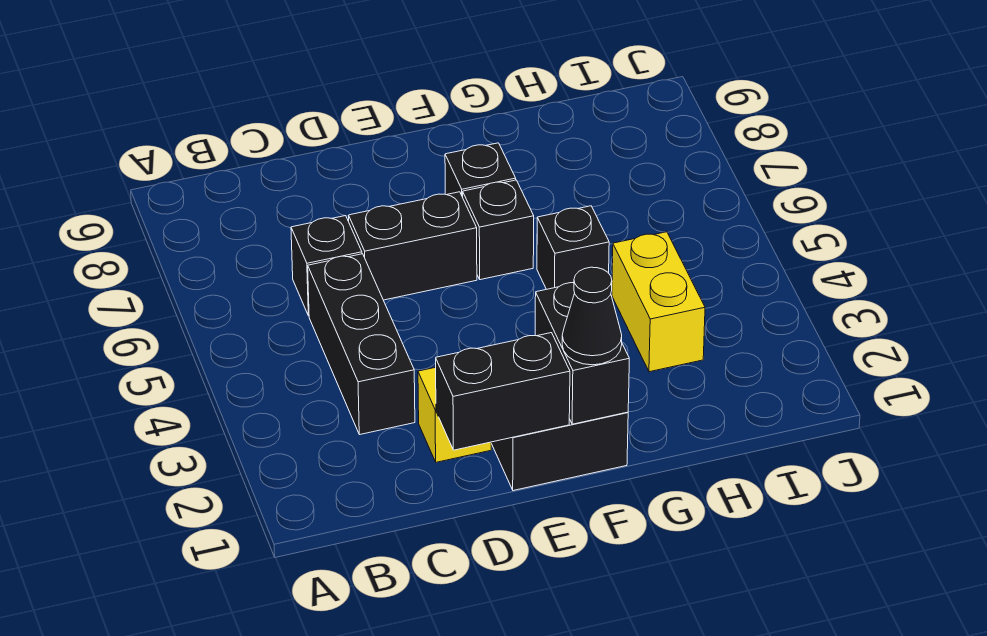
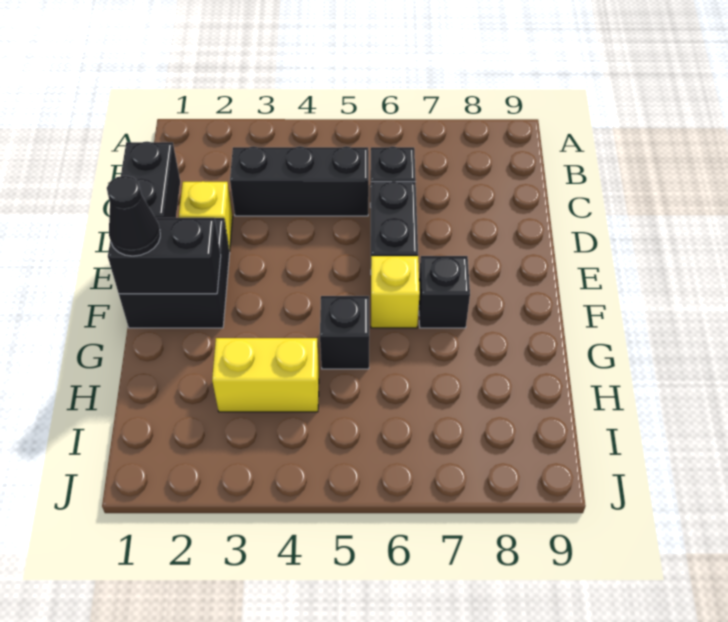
black 1x1 brick [463,180,534,280] -> yellow 1x1 brick [371,256,420,328]

